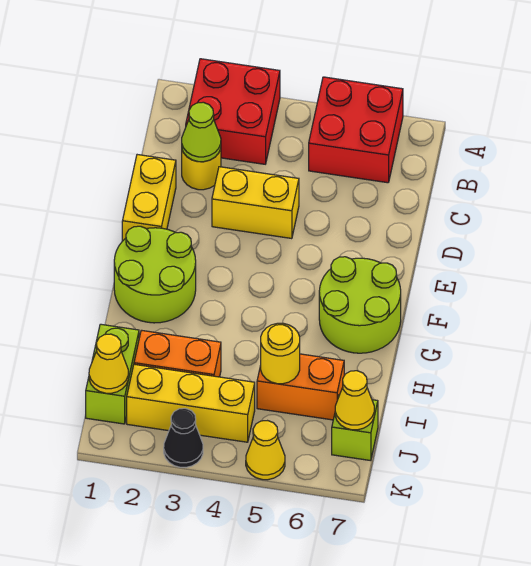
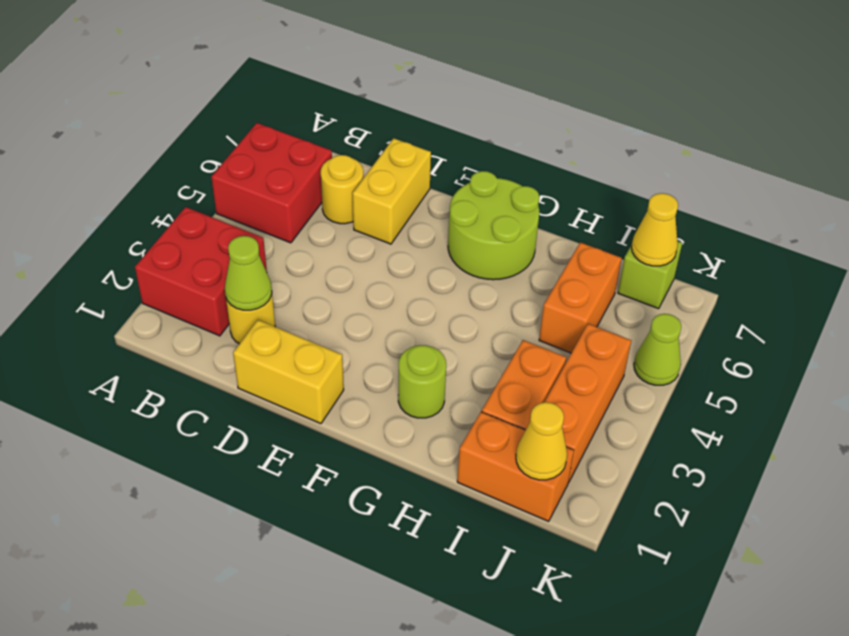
yellow 1x2 brick [212,167,299,239] -> yellow 1x2 brick moved to [353,138,431,244]
lime 2x2 round brick [114,226,196,323] -> lime 1x1 round brick [398,345,446,418]
lime 1x2 brick [86,324,139,424] -> orange 1x2 brick [457,412,574,521]
yellow 1x1 round brick [261,323,300,384] -> yellow 1x1 round brick moved to [321,155,363,224]
yellow 1x3 brick [127,364,255,442] -> orange 1x3 brick [545,324,631,482]
black 1x1 cone [164,408,203,467] -> none
yellow 1x1 cone [246,421,285,480] -> lime 1x1 cone [634,314,681,385]

